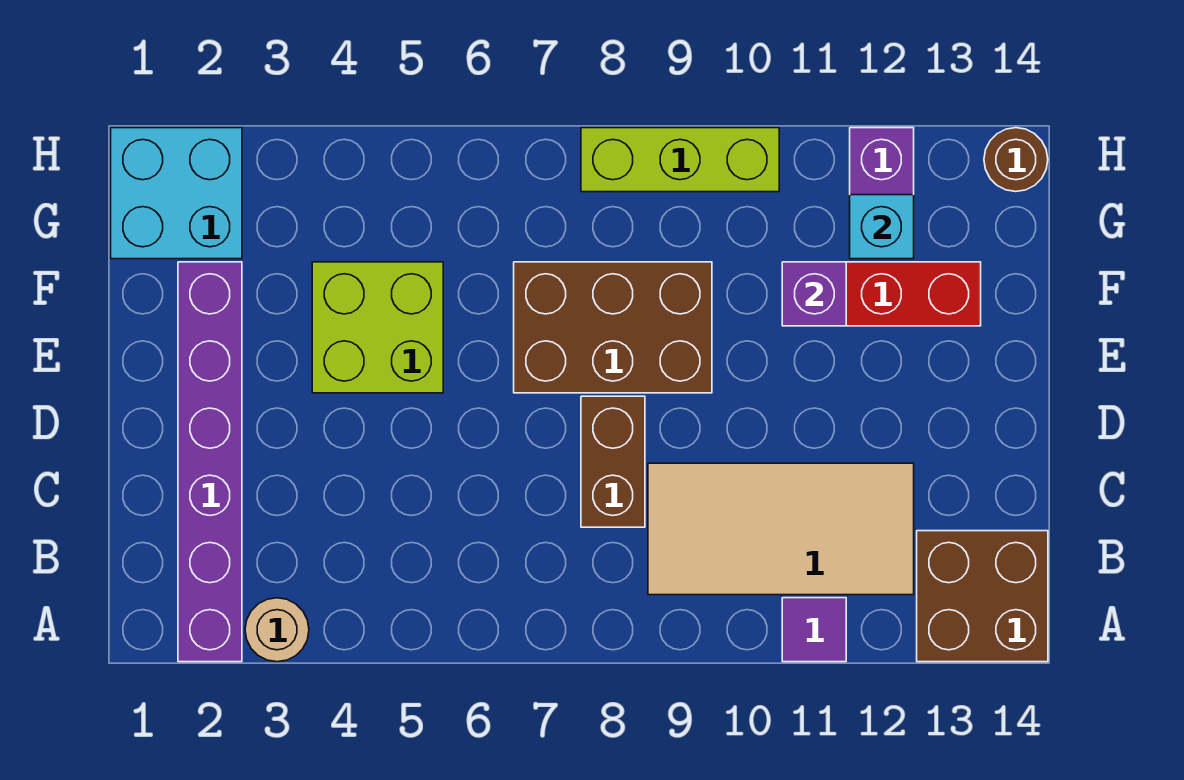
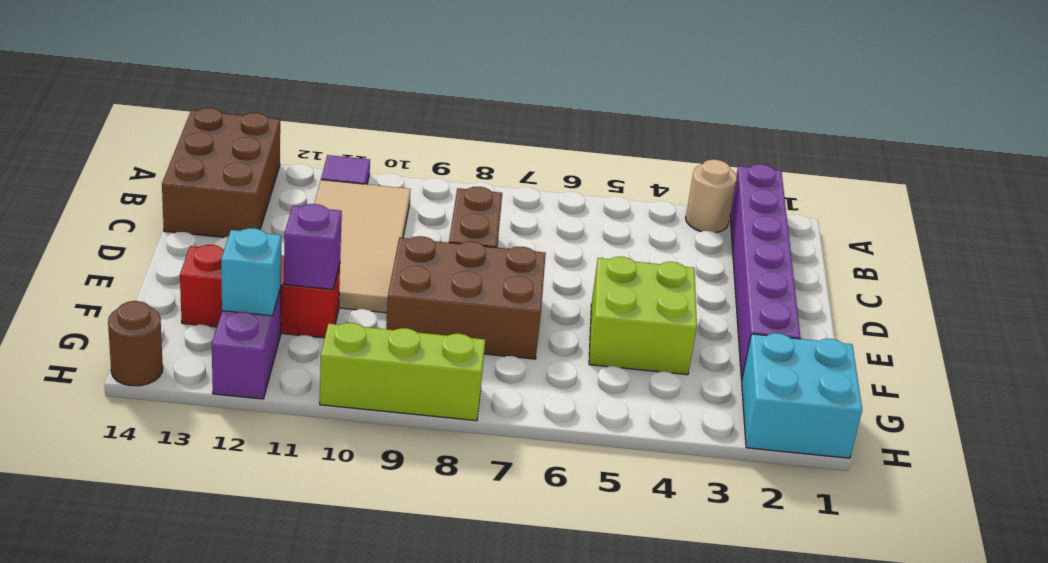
brown 2x2 brick [917,531,1048,662] -> brown 2x3 brick [162,108,280,237]
tan 2x4 tile [648,463,914,595] -> tan 2x4 tile turned to [314,180,411,313]

